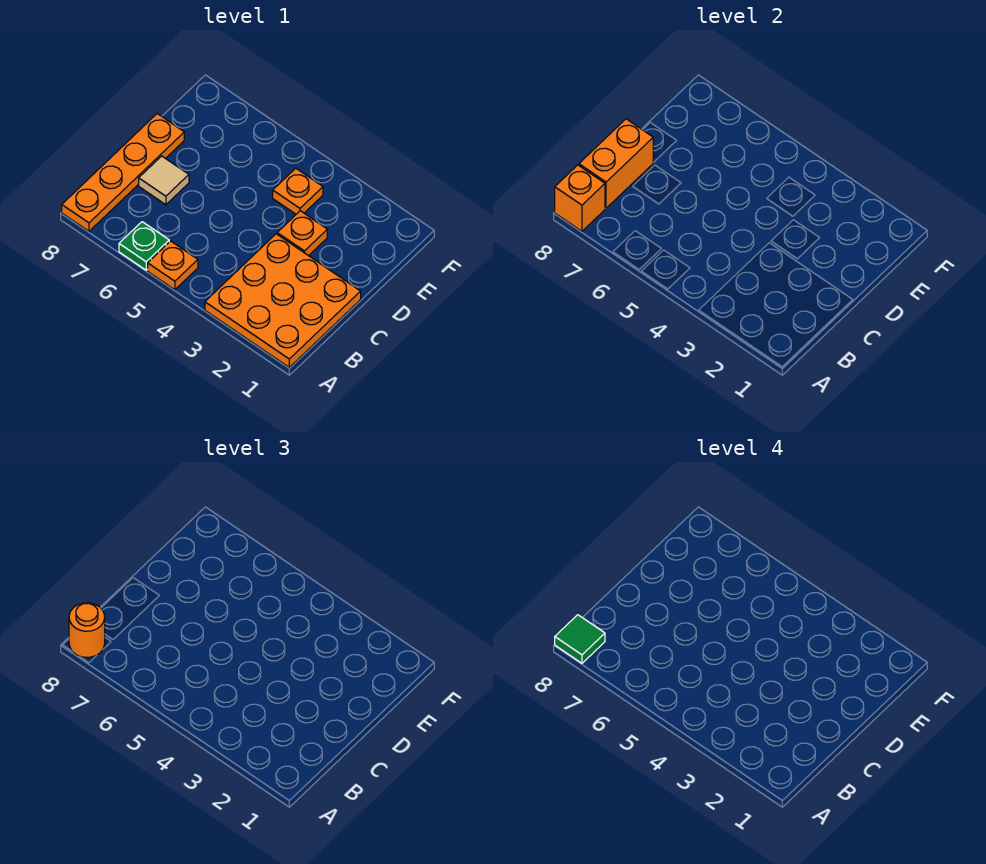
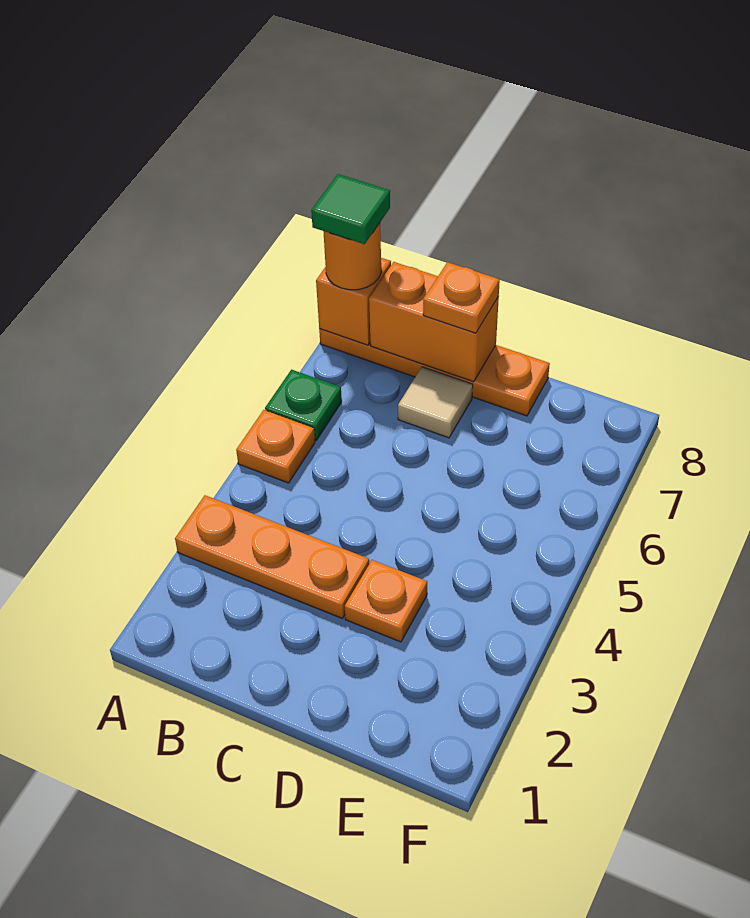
orange 3x3 plate [205,234,361,367] -> orange 1x3 plate [175,495,369,619]
orange 1x1 plate [273,168,323,214] -> orange 1x1 plate moved to [423,262,500,333]

